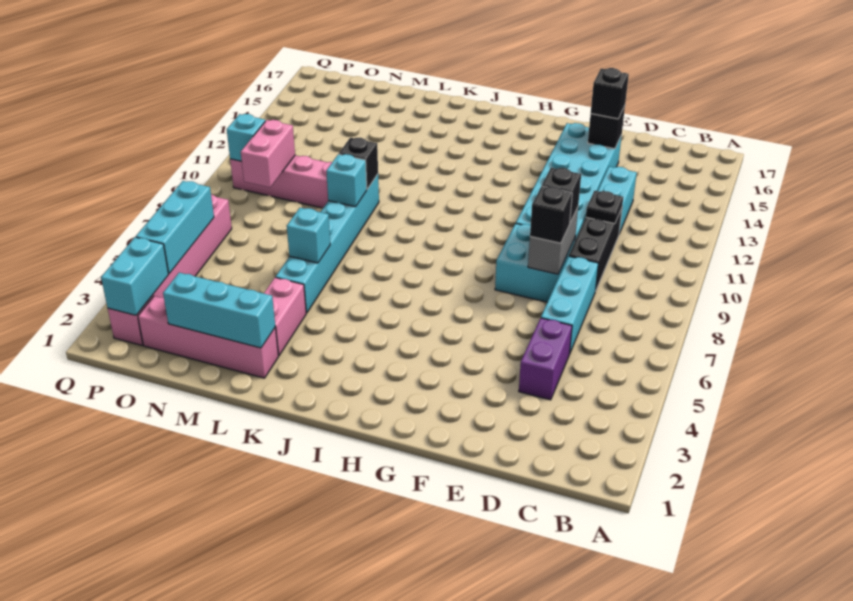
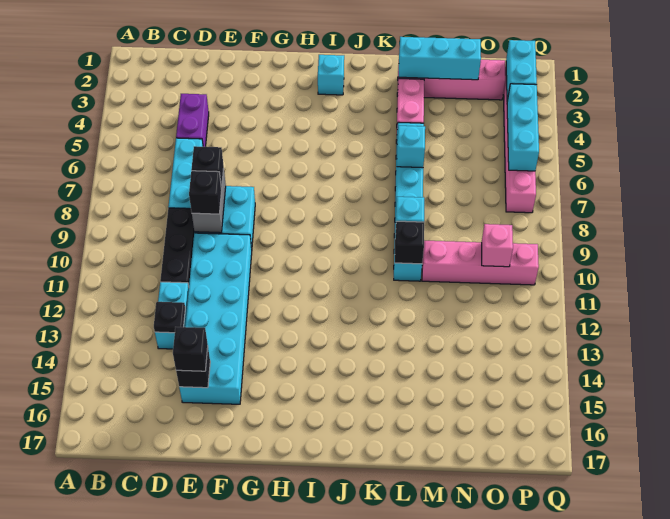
black 1x1 plate [586,191,623,224] -> black 1x1 plate moved to [154,302,185,333]
pink 1x2 brick [241,120,295,187] -> pink 1x1 brick [482,224,513,267]
cyan 1x1 brick [227,114,265,161] -> cyan 1x1 brick moved to [318,55,344,95]

